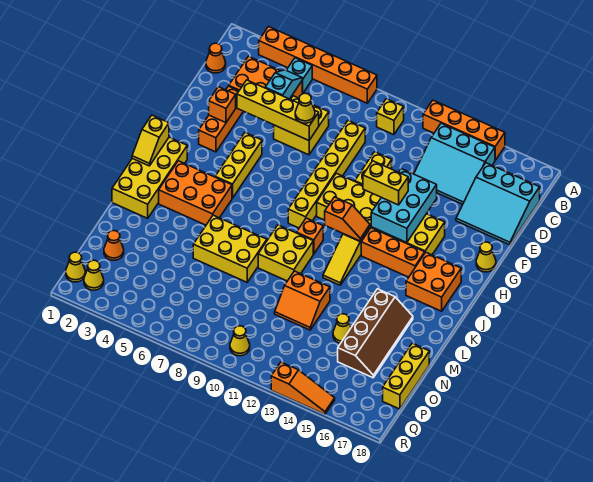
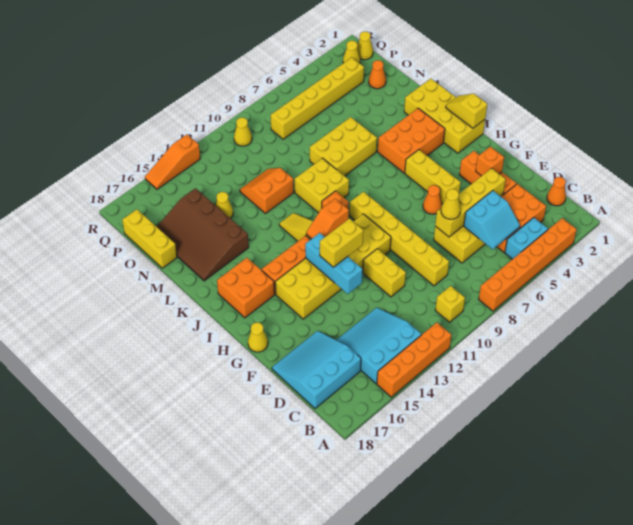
cyan 1x1 brick [286,58,312,94] -> cyan 1x2 brick [505,218,548,259]
cyan 1x2 slope [265,70,302,99] -> cyan 2x2 slope [464,191,520,249]
cyan 2x3 brick [371,169,437,243] -> cyan 1x3 brick [305,233,362,294]
none -> orange 1x1 cone [423,185,442,214]
brown 2x4 slope [338,289,413,378] -> brown 3x4 slope [157,188,249,281]
none -> yellow 1x6 brick [271,58,364,139]

